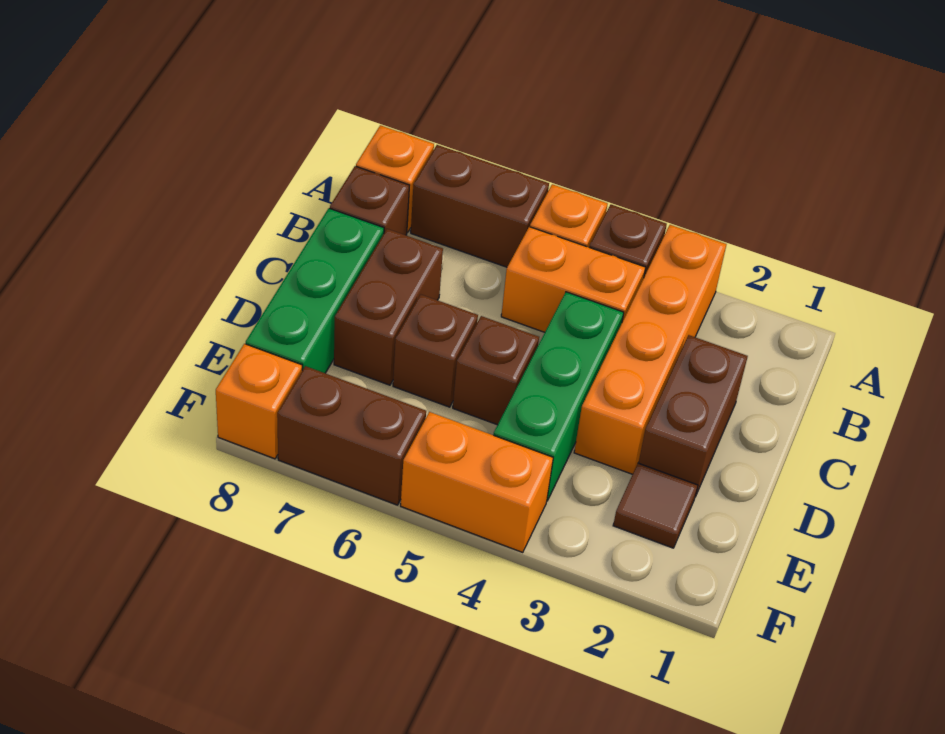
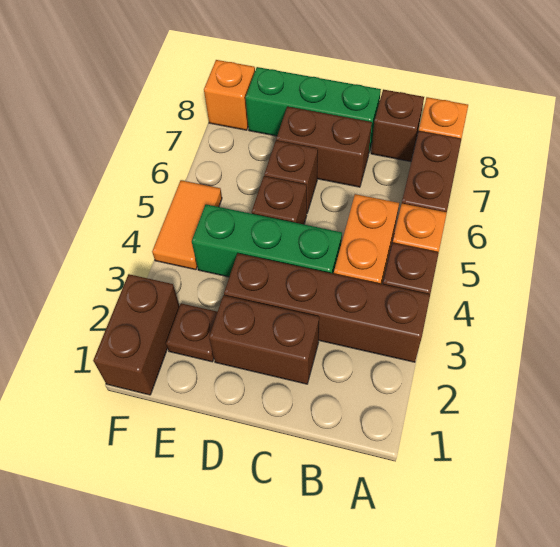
orange 1x4 brick [574,225,726,474] -> brown 1x4 brick [224,253,430,362]
brown 1x1 tile [613,463,698,548] -> brown 1x1 plate [166,303,217,362]
orange 1x2 brick [401,412,553,553] -> orange 1x2 tile [152,180,222,270]
brown 1x2 brick [277,366,426,505] -> brown 1x2 brick moved to [93,274,180,395]

